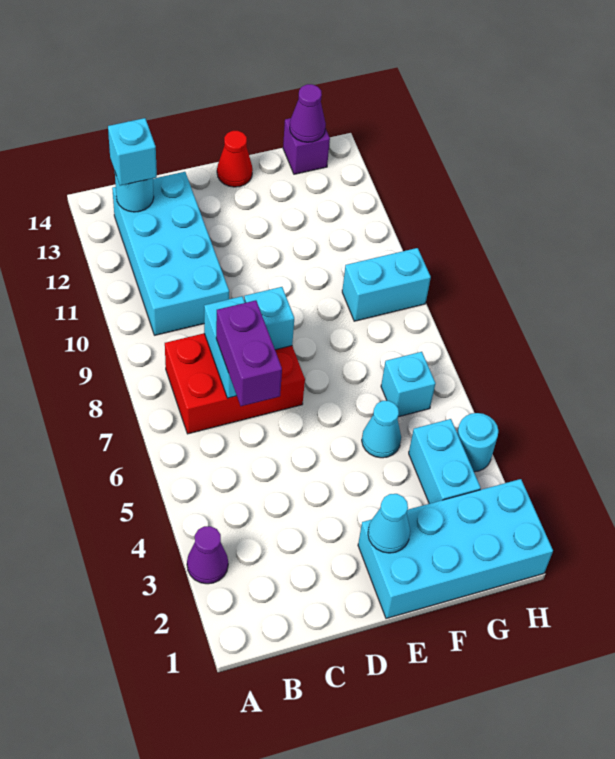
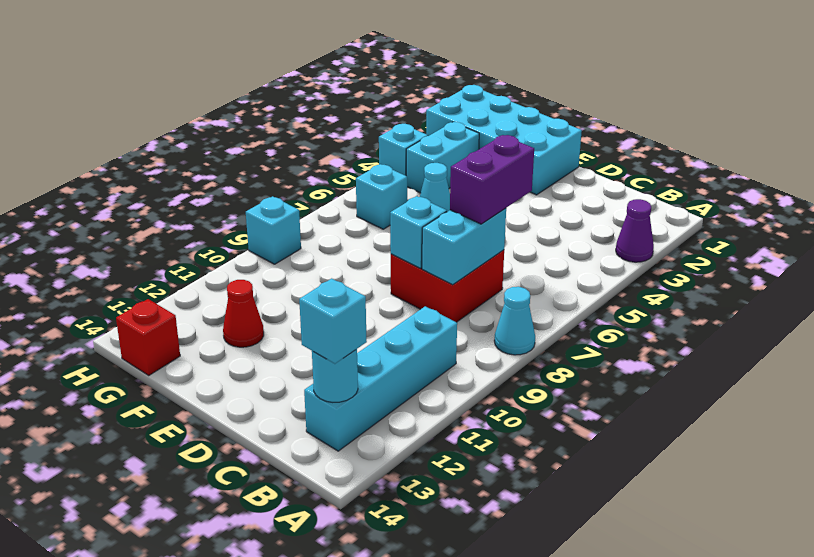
red 2x3 brick [165,333,305,434] -> red 2x2 brick [391,250,504,322]
cyan 2x4 brick [112,172,229,335] -> cyan 1x4 brick [304,306,457,451]
cyan 1x1 cone [368,494,410,553] -> cyan 1x1 cone moved to [494,287,535,355]
red 1x1 cone [217,131,253,187] -> red 1x1 cone moved to [223,280,264,347]
cyan 1x2 brick [342,248,431,321] -> cyan 1x1 brick [246,196,301,264]
purple 1x1 brick [283,118,330,174] -> red 1x1 brick [116,299,180,375]
purple 1x1 cone [290,84,326,142] -> none
cyan 1x1 round brick [457,413,498,472] -> cyan 1x1 brick [379,124,428,176]

